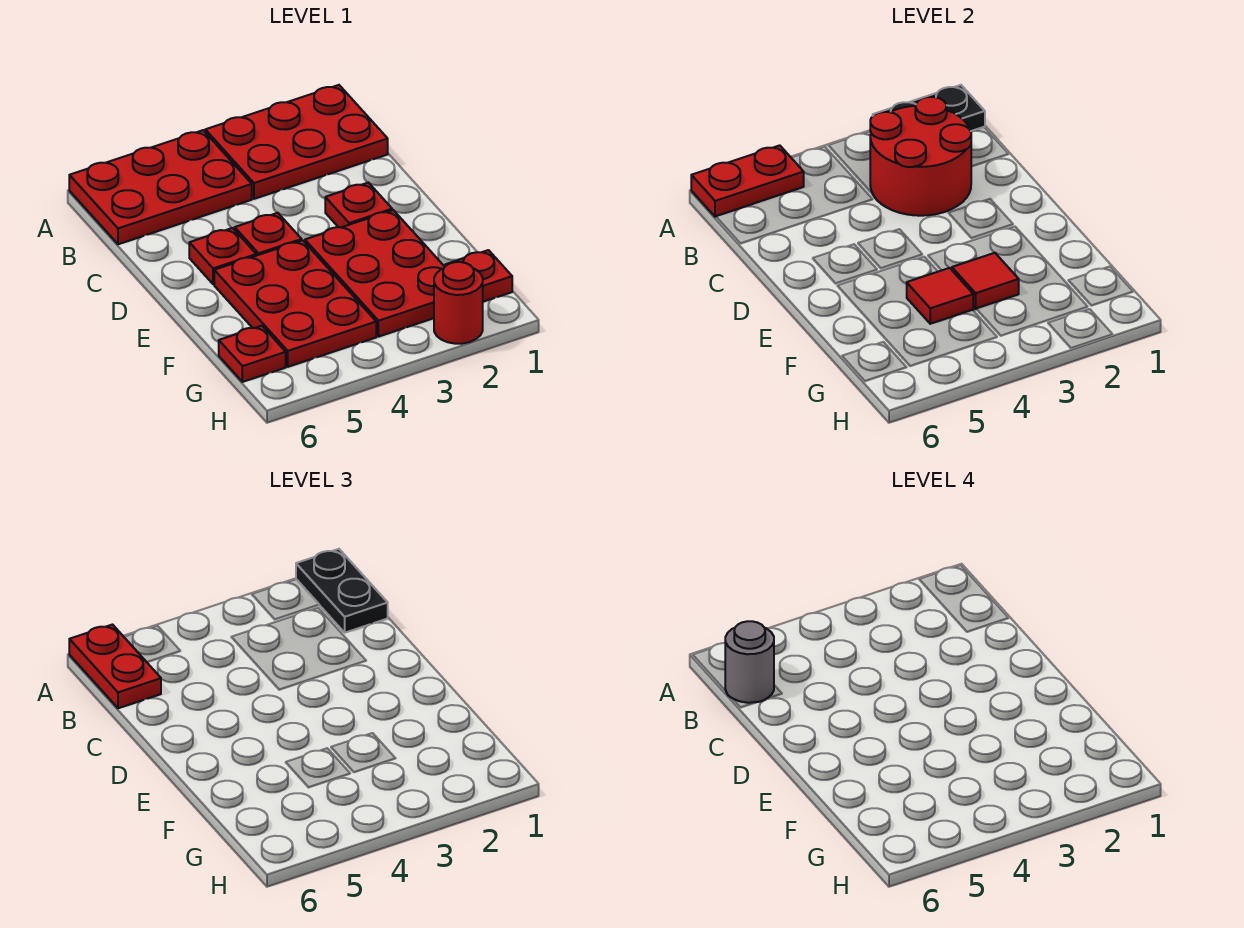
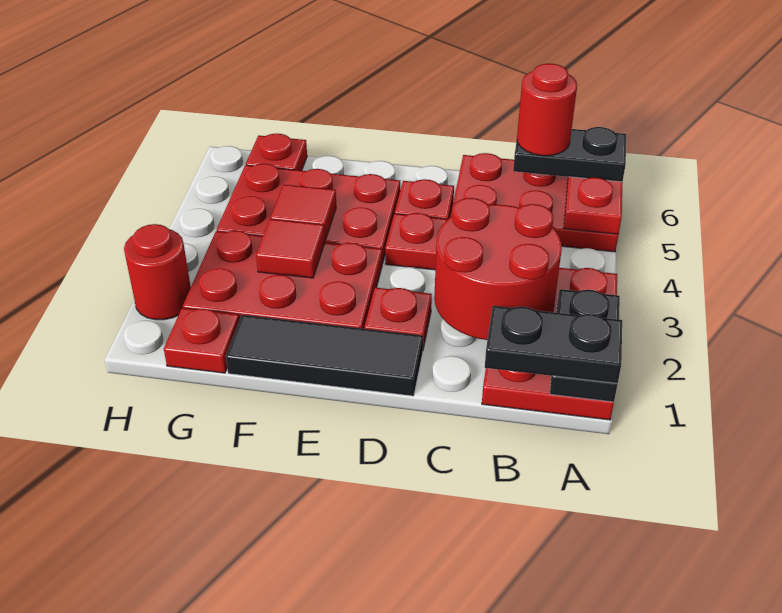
red 2x3 plate [69,130,252,244] -> red 2x3 plate turned to [451,153,619,252]
red 1x2 plate [69,625,161,708] -> black 1x2 plate [513,127,626,182]
grey 1x1 round brick [725,621,774,703] -> red 1x1 round brick [517,63,577,156]
none -> black 1x3 tile [226,315,423,396]

